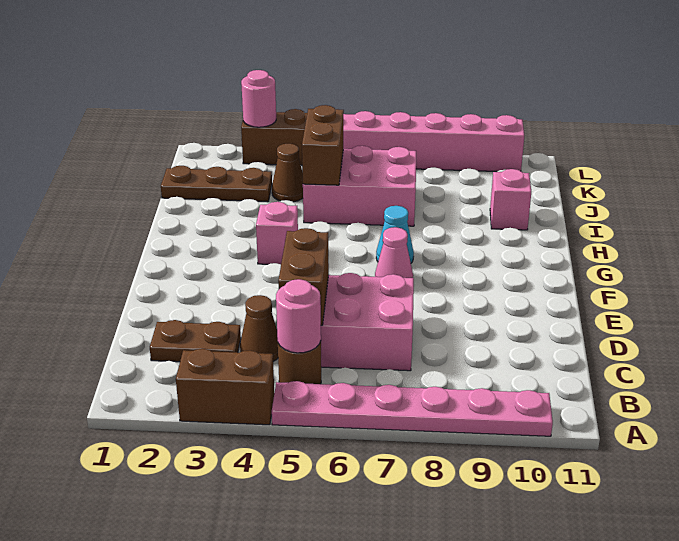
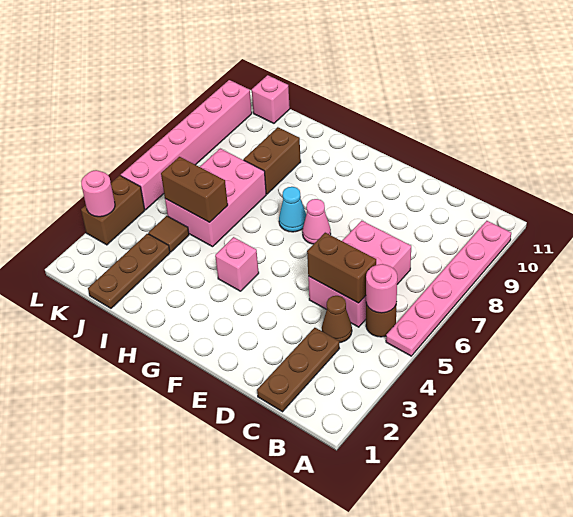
brown 1x2 brick [176,349,274,425] -> brown 1x2 brick moved to [243,127,301,194]
brown 1x2 plate [150,320,241,362] -> brown 1x3 plate [257,328,339,412]
pink 1x1 brick [490,169,531,230] -> pink 1x1 brick moved to [252,75,290,123]
brown 1x1 cone [272,144,303,202] -> brown 1x1 tile [148,216,189,252]

